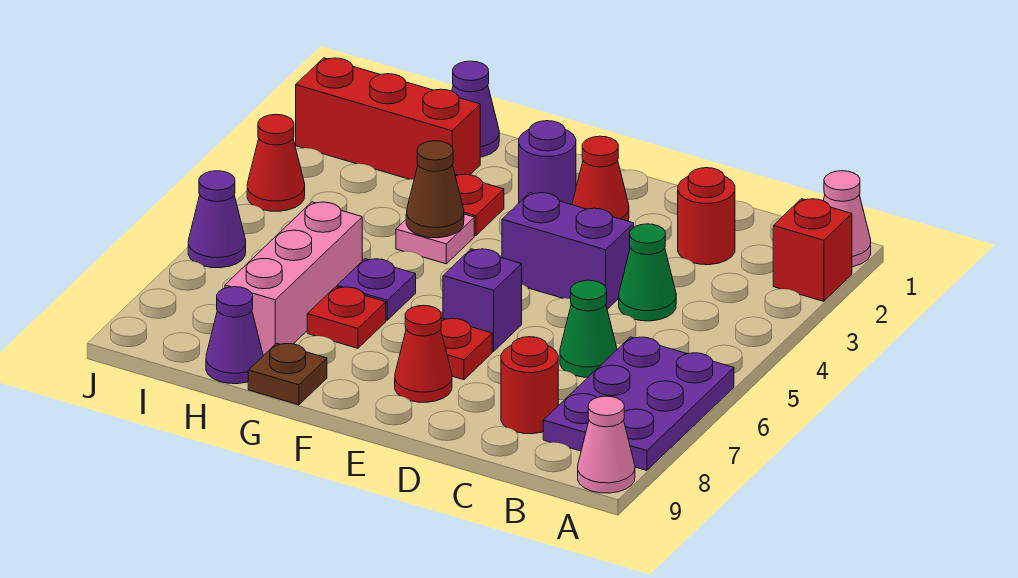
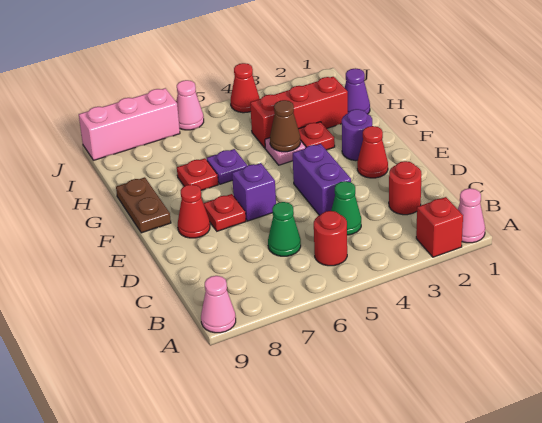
purple 2x3 plate [543,337,734,470] -> none
red 1x1 round brick [501,337,558,434] -> red 1x1 round brick moved to [314,211,347,266]
brown 1x1 plate [248,343,327,405] -> brown 1x2 plate [116,177,171,233]
red 1x3 brick [296,58,480,180] -> red 1x3 brick turned to [250,77,348,148]
pink 1x3 brick [225,202,362,356] -> pink 1x3 brick moved to [79,88,180,160]
purple 1x1 cone [206,287,263,384] -> none
purple 1x1 cone [188,171,246,268] -> pink 1x1 cone [176,80,204,130]

